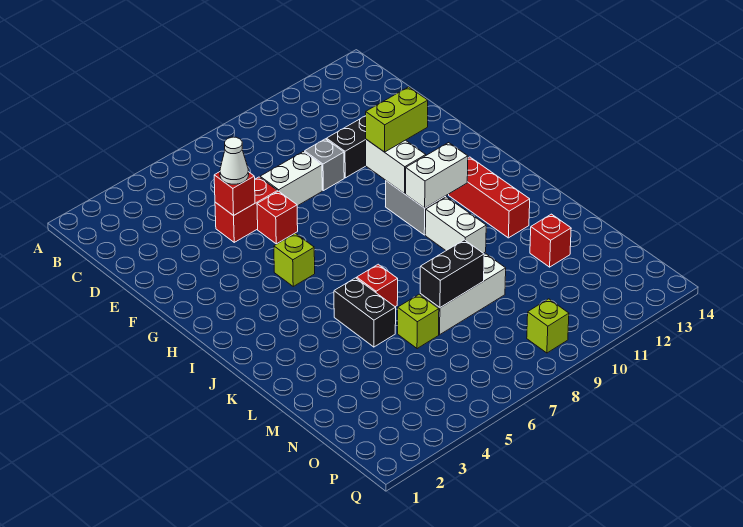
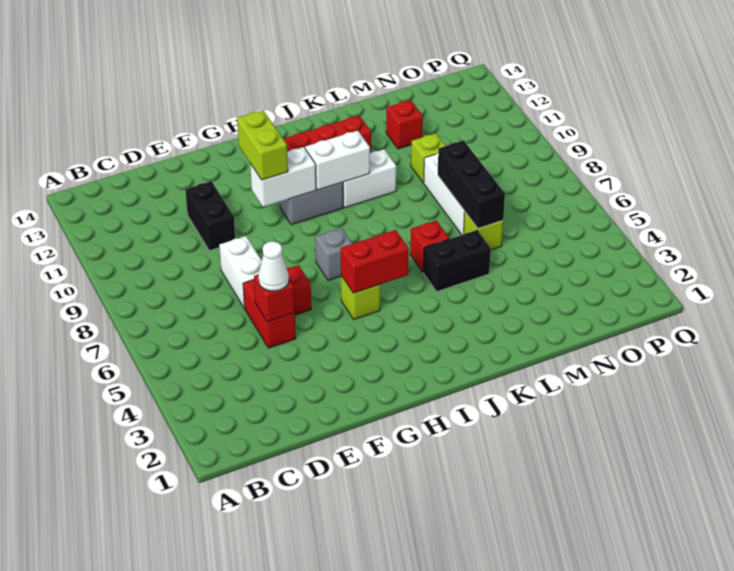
grey 1x1 brick [305,139,344,191] -> grey 1x1 brick moved to [315,228,352,280]
none -> red 1x2 brick [341,230,409,293]
white 1x2 brick [406,143,468,208] -> white 1x2 brick turned to [305,131,370,190]
black 1x2 brick [420,240,484,308] -> black 1x3 brick [438,141,505,228]
lime 1x1 brick [527,299,569,353] -> lime 1x1 brick moved to [411,133,446,183]

